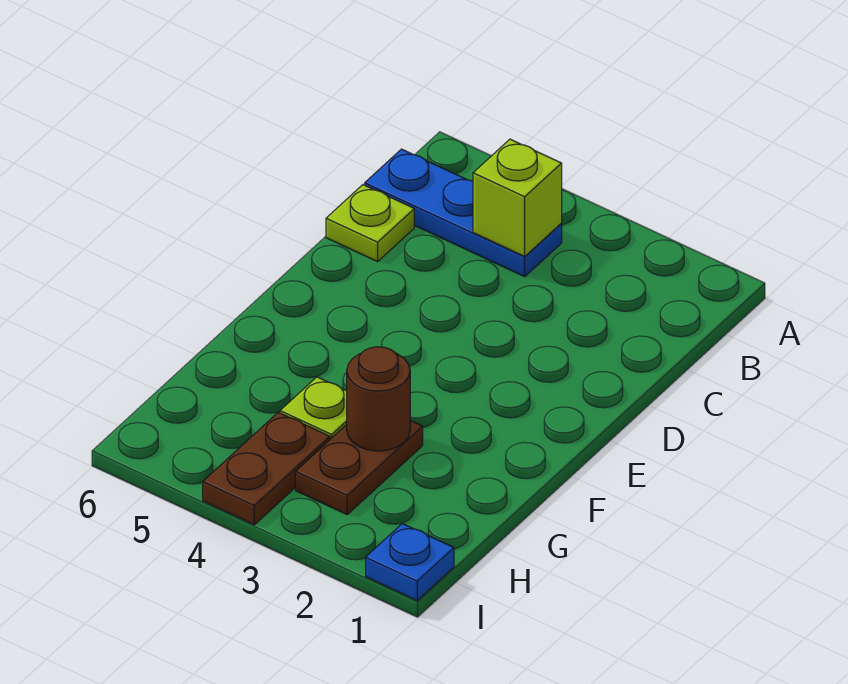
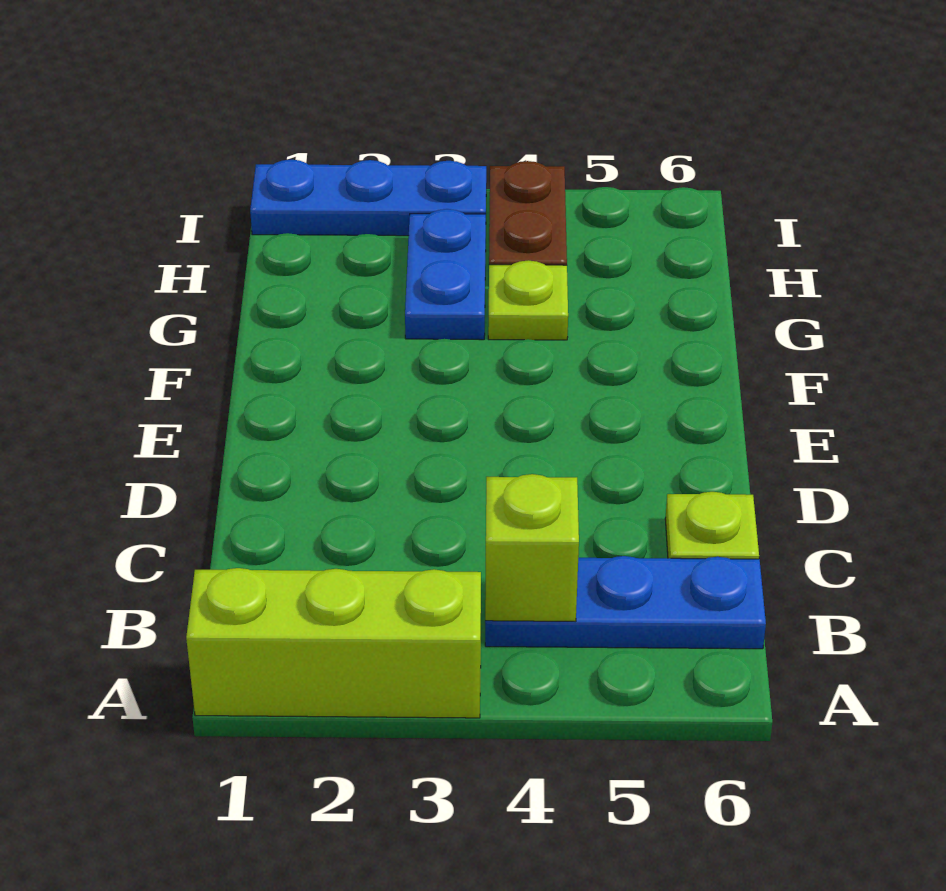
none -> lime 1x3 brick [186,568,481,718]
brown 1x2 plate [296,420,423,514] -> blue 1x2 plate [405,209,486,340]
brown 1x1 round brick [347,347,410,451] -> none
blue 1x1 plate [366,524,454,600] -> blue 1x3 plate [250,160,486,236]

